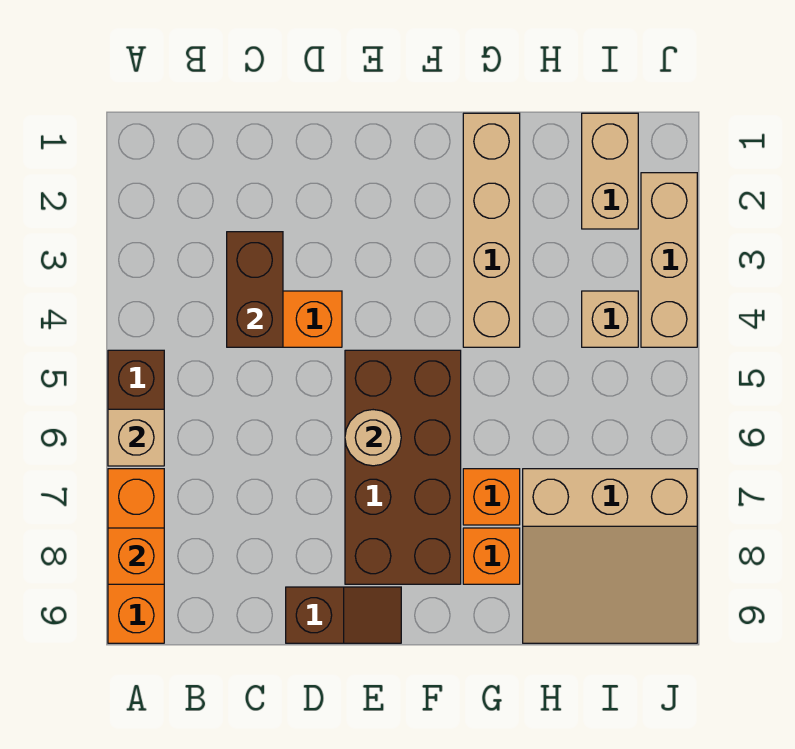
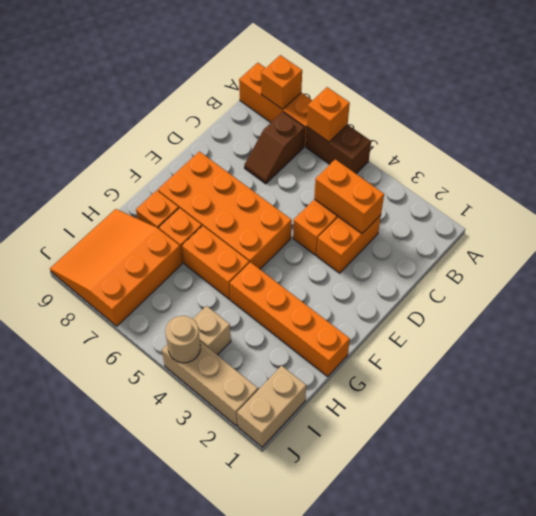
tan 1x1 brick [108,409,164,466] -> orange 1x1 brick [307,87,350,142]
none -> orange 1x2 brick [317,215,381,273]
brown 1x2 brick [227,232,283,347] -> orange 1x2 brick [314,159,384,233]
brown 1x2 slope [286,587,401,643] -> brown 1x2 slope moved to [244,112,305,184]
brown 2x4 brick [345,350,461,584] -> orange 2x4 brick [158,151,292,269]
tan 1x1 round brick [345,410,401,466] -> tan 1x1 round brick moved to [165,316,200,363]
tan 1x4 brick [463,113,520,347] -> orange 1x4 brick [230,262,350,377]
none -> orange 1x2 brick [182,226,249,299]
tan 3x3 slope [523,469,697,643] -> orange 3x3 slope [50,209,182,326]
tan 1x2 brick [582,113,638,229] -> tan 1x2 brick turned to [237,366,306,447]

